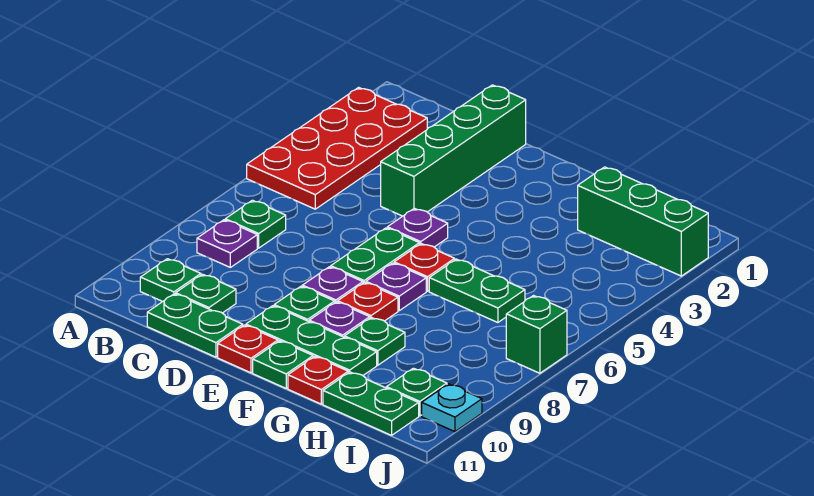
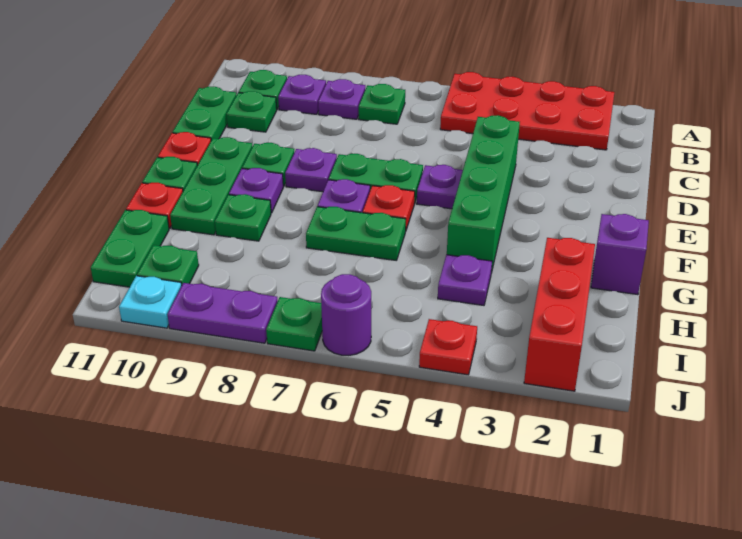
none -> purple 1x1 plate [278,75,326,114]
green 1x4 brick [381,85,526,216] -> green 1x4 brick turned to [447,115,520,272]
red 1x1 plate [338,282,398,321] -> red 1x1 plate moved to [419,319,477,375]
none -> purple 1x1 brick [591,214,649,295]
green 1x2 plate [429,259,525,323] -> green 1x2 plate turned to [306,207,406,260]
green 1x3 brick [578,167,708,276] -> red 1x3 brick [524,238,595,391]
none -> purple 1x1 plate [438,255,492,305]
none -> purple 1x1 round brick [321,274,371,355]
green 1x1 brick [506,296,567,373] -> green 1x1 plate [266,297,322,351]
none -> purple 1x2 plate [167,283,278,343]

